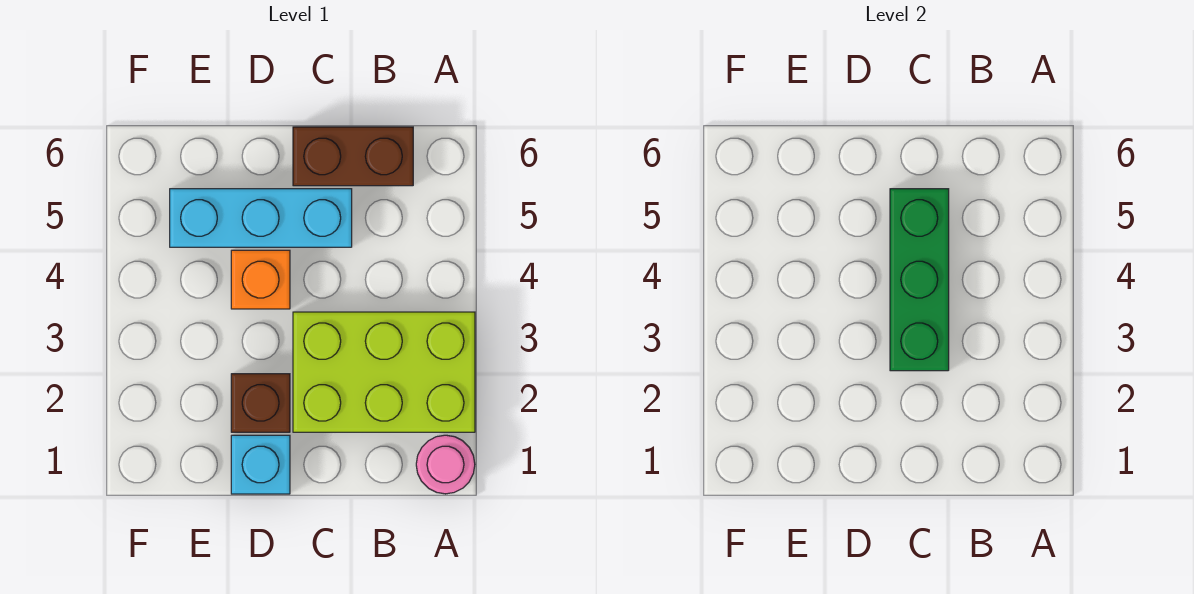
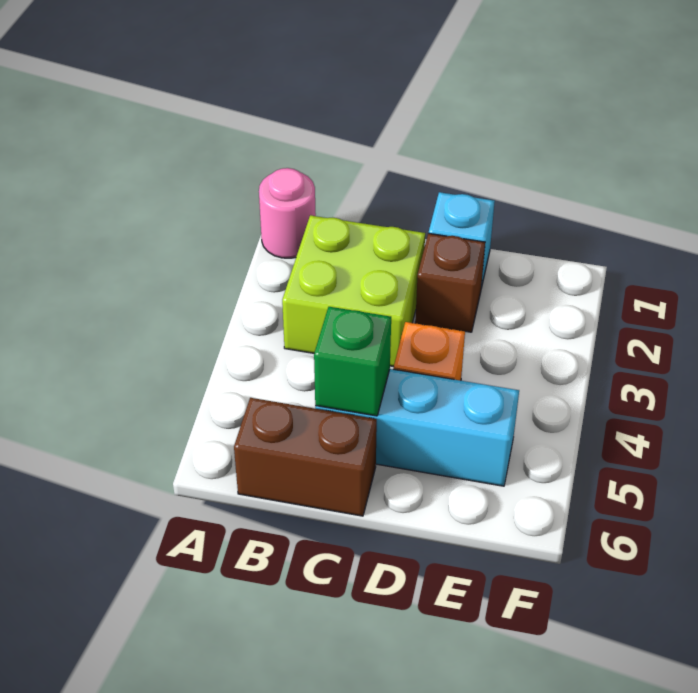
lime 2x3 brick [293,312,475,432] -> lime 2x2 brick [282,215,425,367]
green 1x3 brick [890,189,949,371] -> green 1x1 brick [314,307,391,416]

